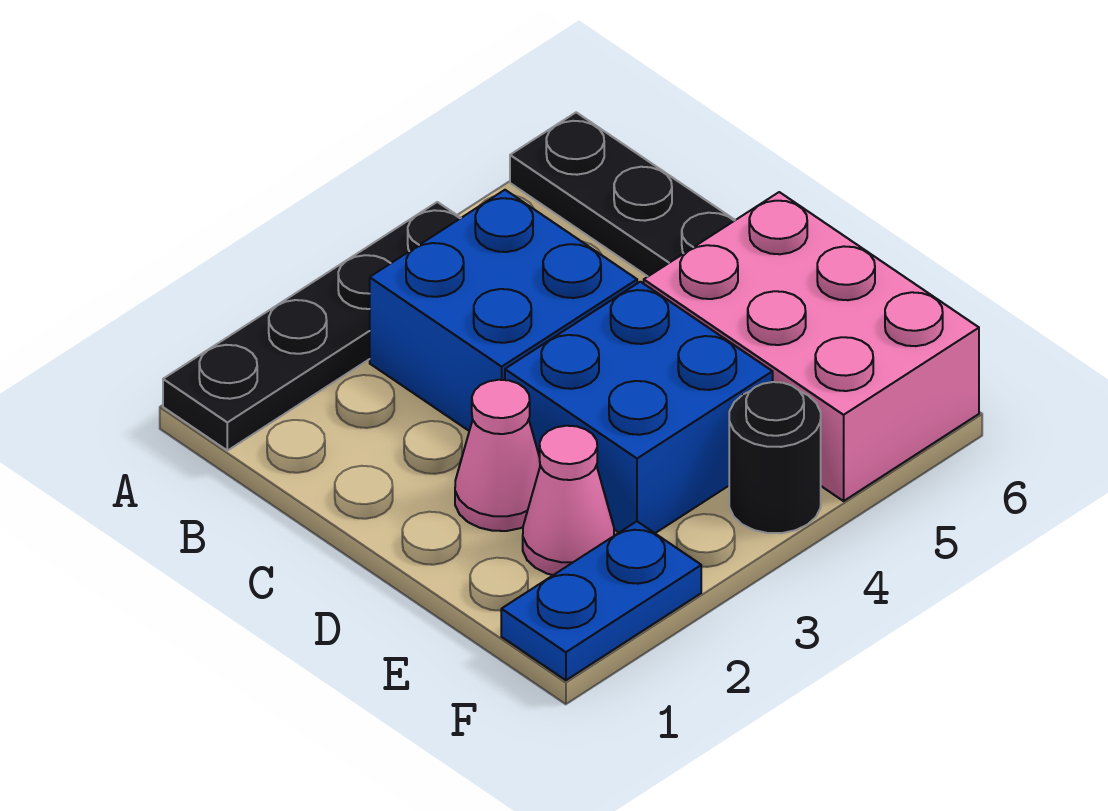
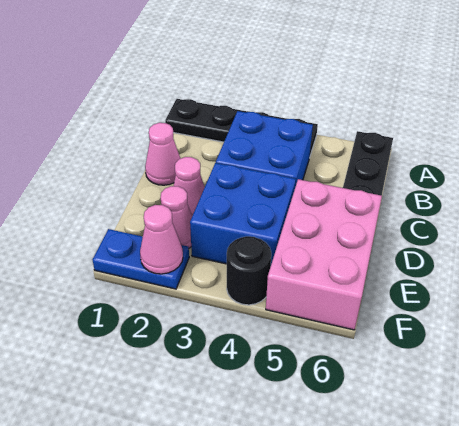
none -> pink 1x1 cone [145,123,180,185]
none -> pink 1x1 cone [140,205,183,274]

